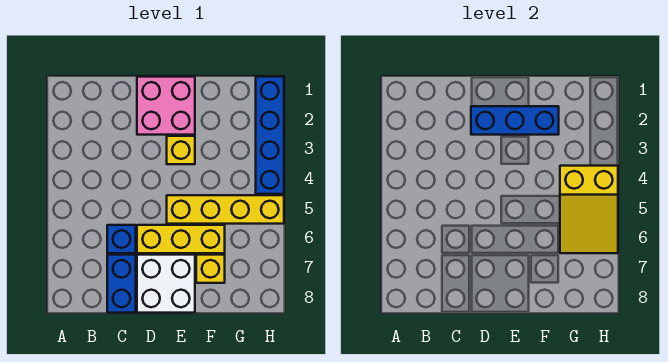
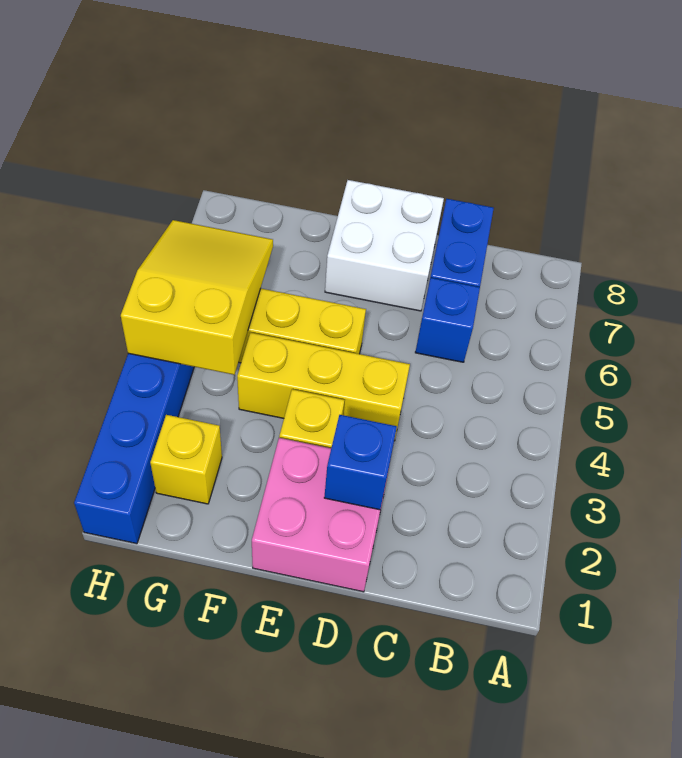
blue 1x3 brick [471,106,559,135] -> blue 1x1 brick [324,415,397,510]
yellow 1x3 brick [137,225,225,253] -> yellow 1x3 brick moved to [237,332,410,441]
yellow 1x1 brick [196,255,225,283] -> yellow 1x1 brick moved to [150,415,222,504]

